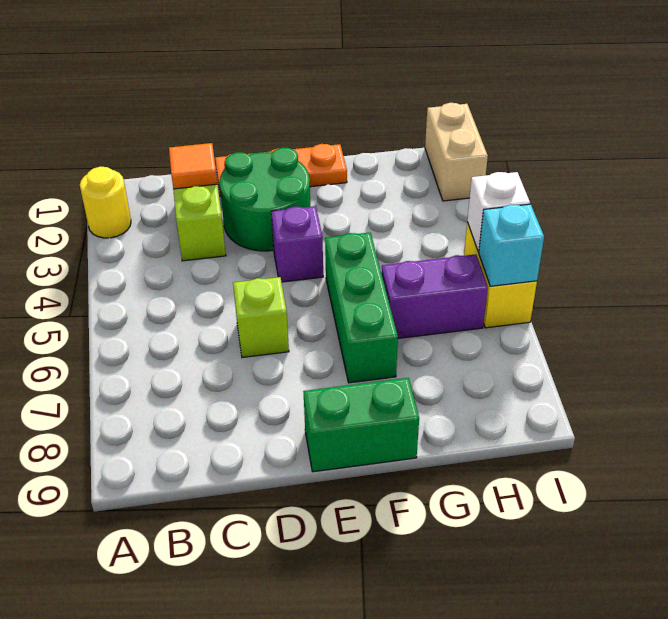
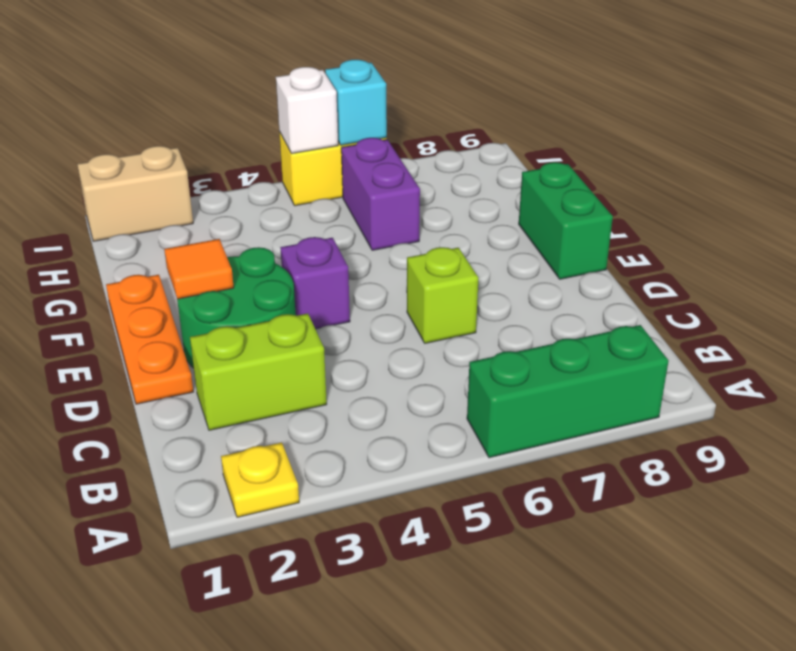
yellow 1x1 round brick [80,167,131,238] -> yellow 1x1 plate [221,442,299,517]
orange 1x1 tile [169,143,217,189] -> orange 1x1 tile moved to [164,239,234,299]
green 1x3 brick [325,233,398,383] -> green 1x3 brick moved to [467,325,668,458]

